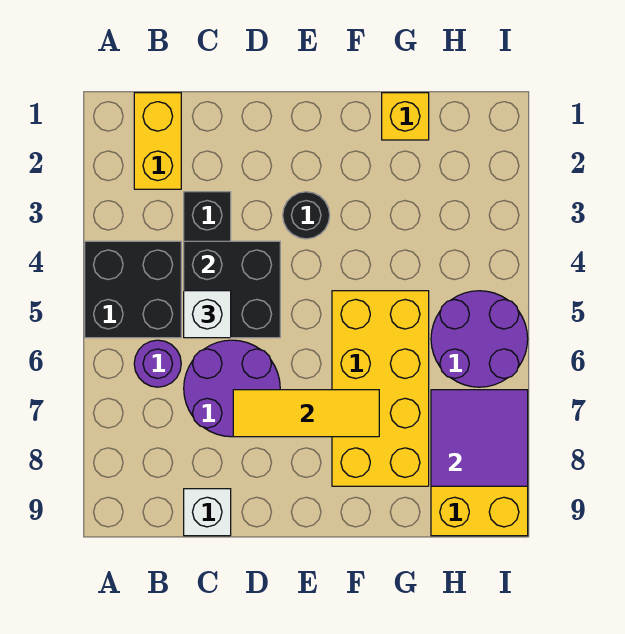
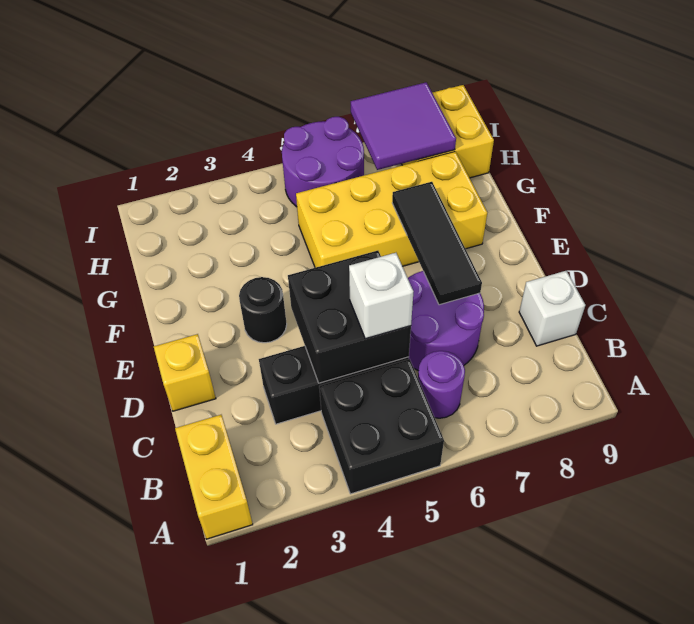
yellow 1x2 brick [134,93,181,189] -> yellow 1x2 brick turned to [175,415,253,539]
yellow 1x3 tile [233,390,379,437] -> black 1x3 tile [392,182,482,305]
yellow 1x1 brick [382,93,429,140] -> yellow 1x1 brick moved to [154,334,216,411]

